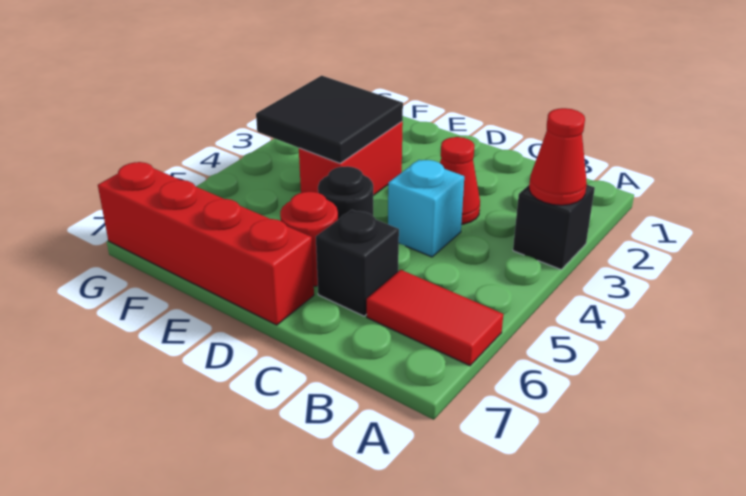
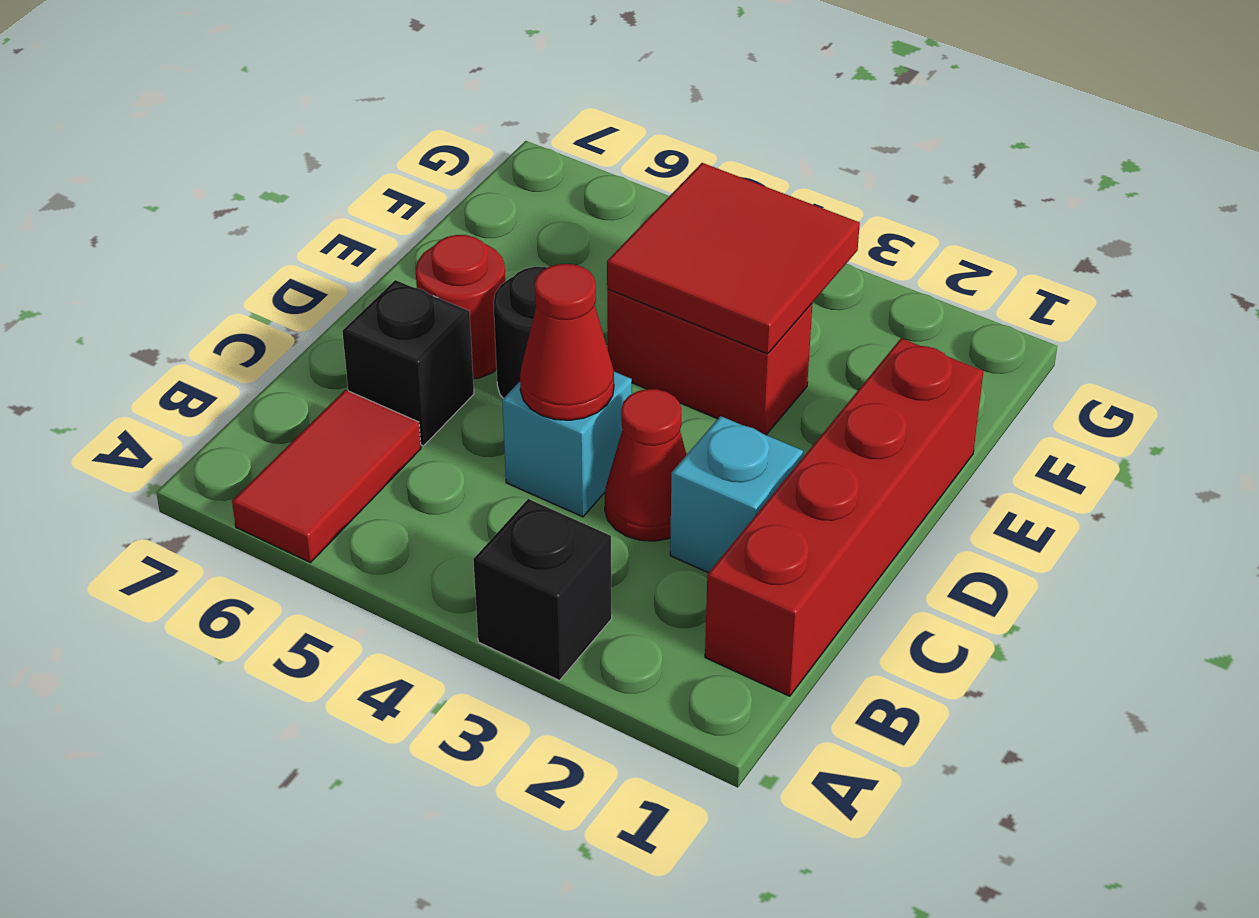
red 1x1 cone [529,108,587,205] -> red 1x1 cone moved to [520,264,614,420]
none -> cyan 1x1 brick [670,416,803,573]
red 1x4 brick [98,162,314,325] -> red 1x4 brick moved to [705,338,983,696]
black 2x2 tile [256,76,403,163] -> red 2x2 tile [607,163,860,354]

